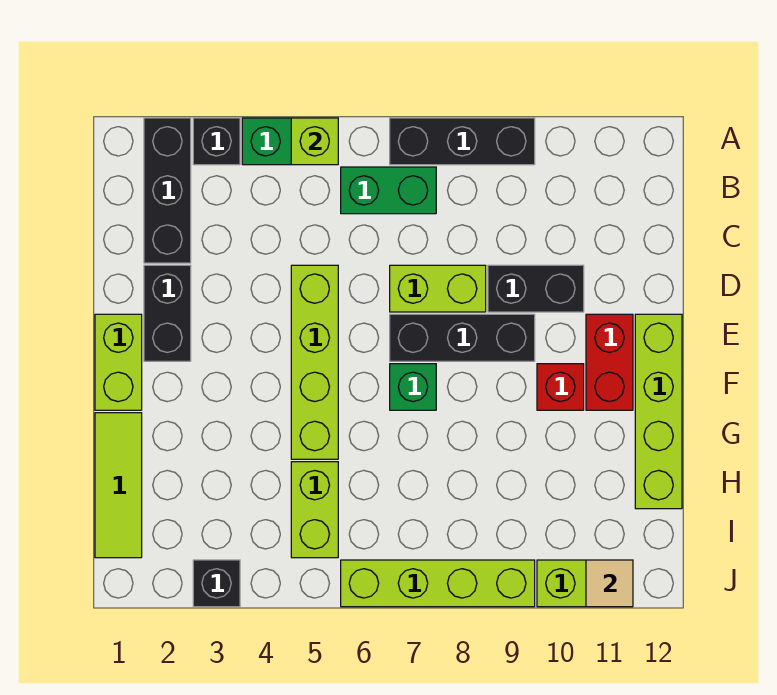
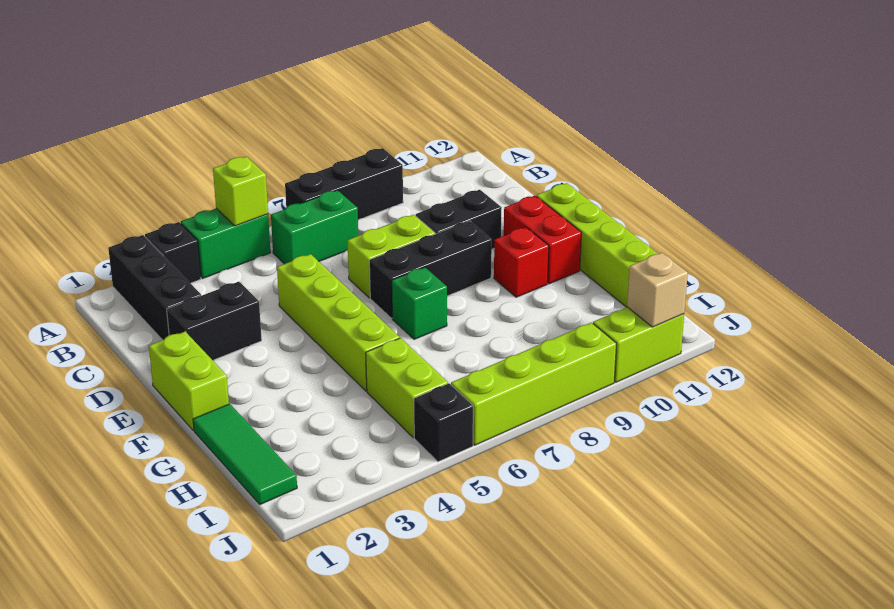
black 1x2 brick [144,265,191,361] -> black 1x2 brick turned to [167,282,262,360]
lime 1x3 tile [95,413,142,558] -> green 1x3 tile [193,404,297,504]
black 1x1 brick [193,560,240,607] -> black 1x1 brick moved to [414,383,473,462]
tan 1x1 tile [586,560,633,607] -> tan 1x1 brick [627,253,688,327]

